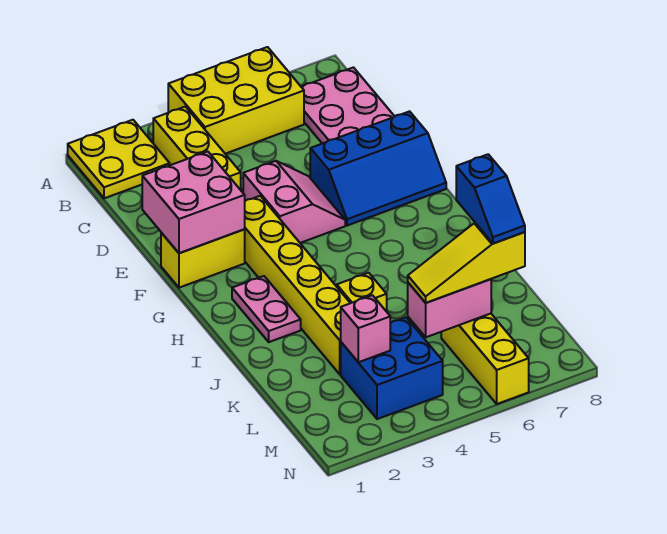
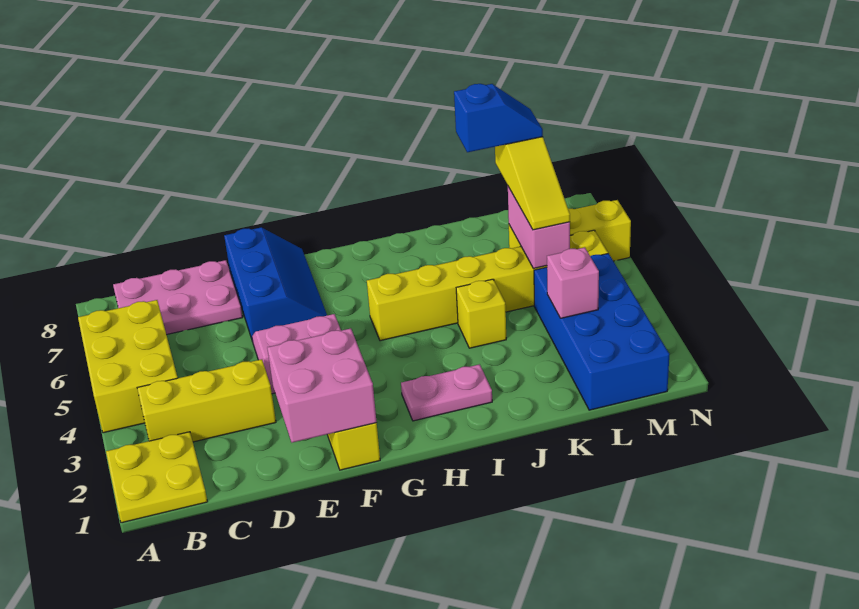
yellow 1x6 brick [244,196,350,374] -> yellow 1x6 brick moved to [367,230,608,341]
blue 2x2 brick [341,317,443,419] -> blue 2x4 brick [534,254,669,410]

